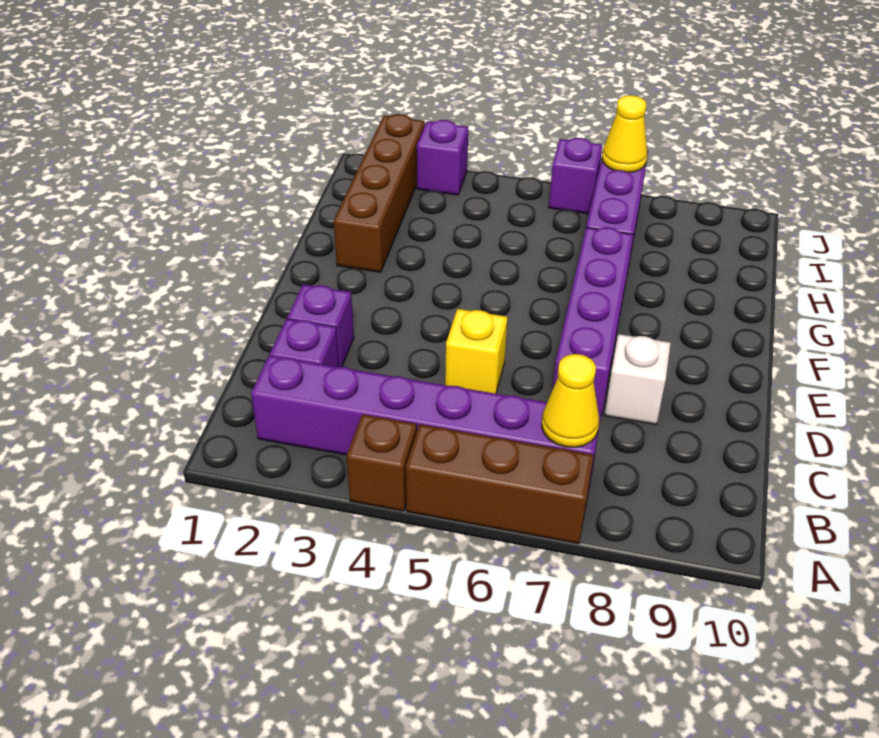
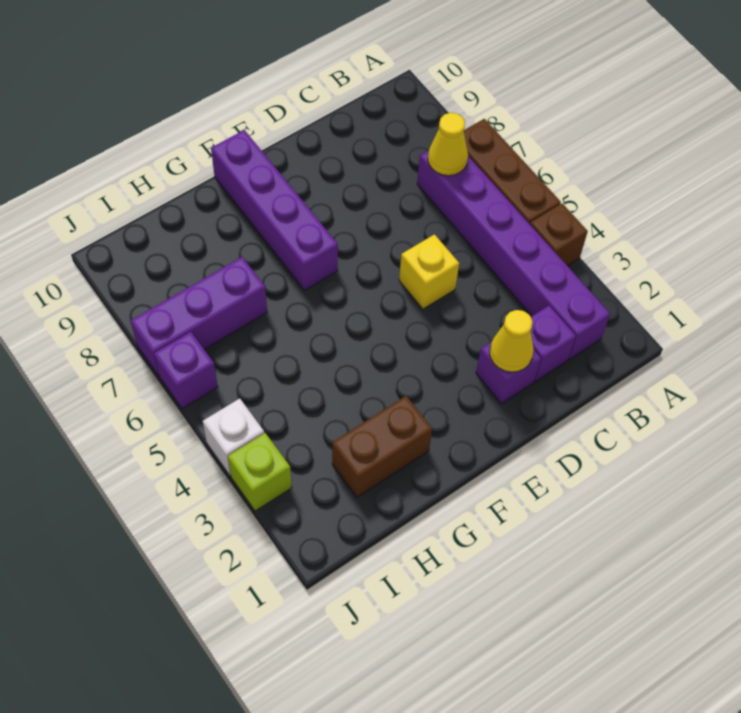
purple 1x4 brick [553,227,633,415] -> purple 1x4 brick turned to [211,130,338,290]
white 1x1 brick [605,334,671,424] -> white 1x1 brick moved to [203,398,264,476]
brown 1x4 brick [334,114,425,272] -> brown 1x2 brick [332,396,432,497]
purple 1x1 brick [417,120,468,195] -> lime 1x1 brick [228,433,292,511]
yellow 1x1 cone [602,95,647,173] -> yellow 1x1 cone moved to [490,310,534,372]

